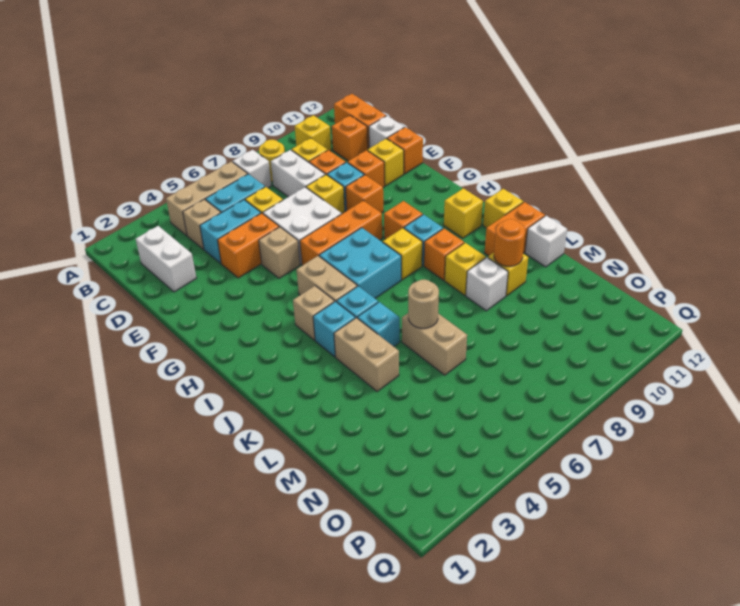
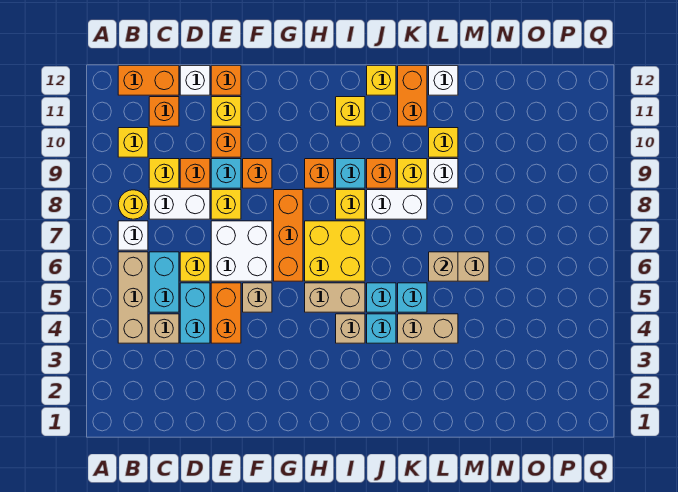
white 1x2 brick [136,226,196,292] -> white 1x2 brick moved to [367,190,427,219]
cyan 2x2 brick [319,228,401,298] -> yellow 2x2 brick [305,221,365,281]
tan 1x1 round brick [408,280,439,328] -> tan 1x1 brick [429,252,458,281]
orange 1x1 round brick [494,219,525,266] -> none

